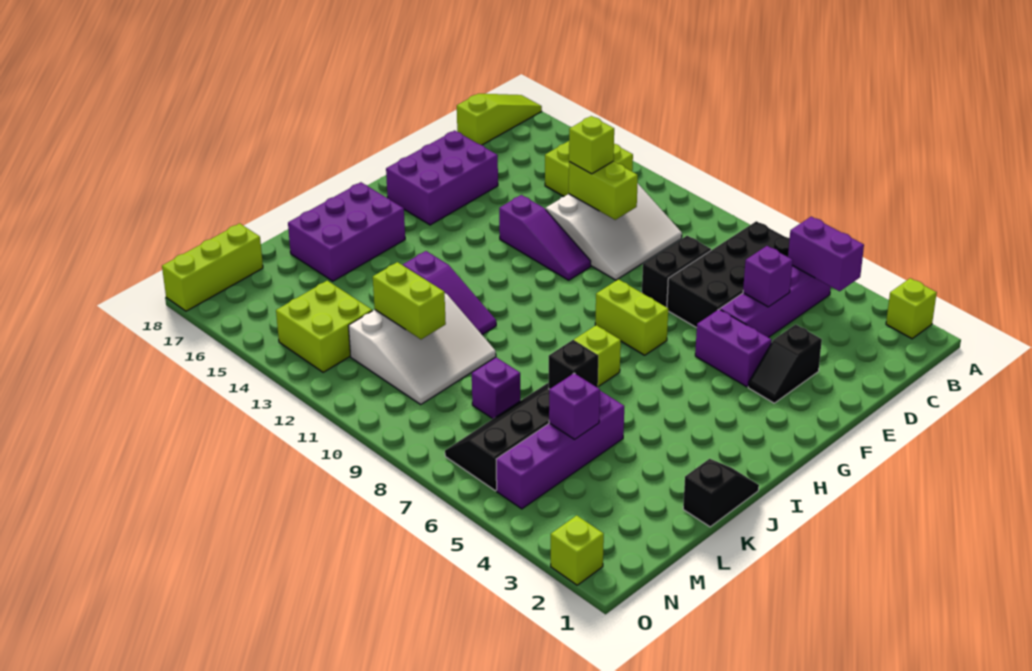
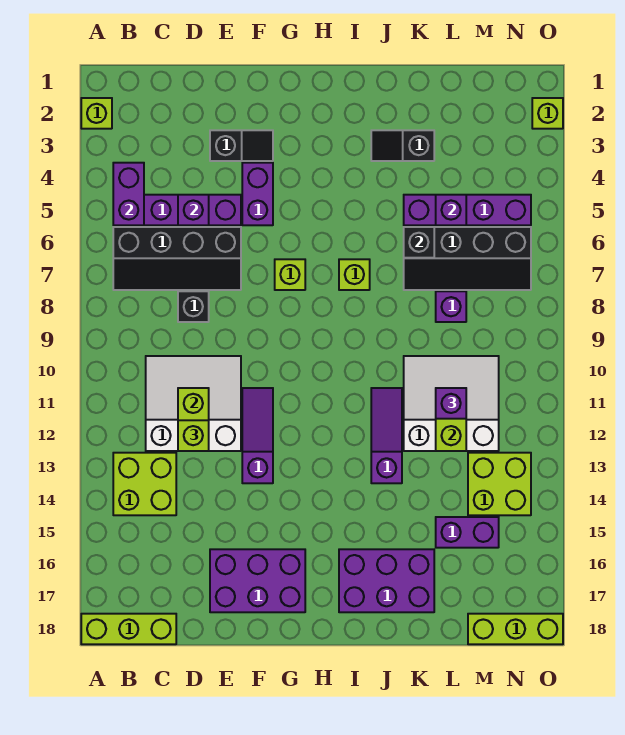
lime 1x3 slope [457,94,542,145] -> lime 1x3 brick [81,614,176,644]
black 2x4 brick [667,221,790,328] -> black 2x4 slope [113,227,241,290]
black 1x2 brick [642,236,711,307] -> black 1x1 brick [178,291,209,322]
lime 1x2 brick [595,279,668,355] -> lime 1x1 brick [275,259,305,290]
black 1x2 slope [683,459,759,527] -> black 1x2 slope moved to [371,130,434,161]
none -> purple 1x1 brick [436,388,466,419]
none -> purple 1x2 brick [436,517,499,548]

